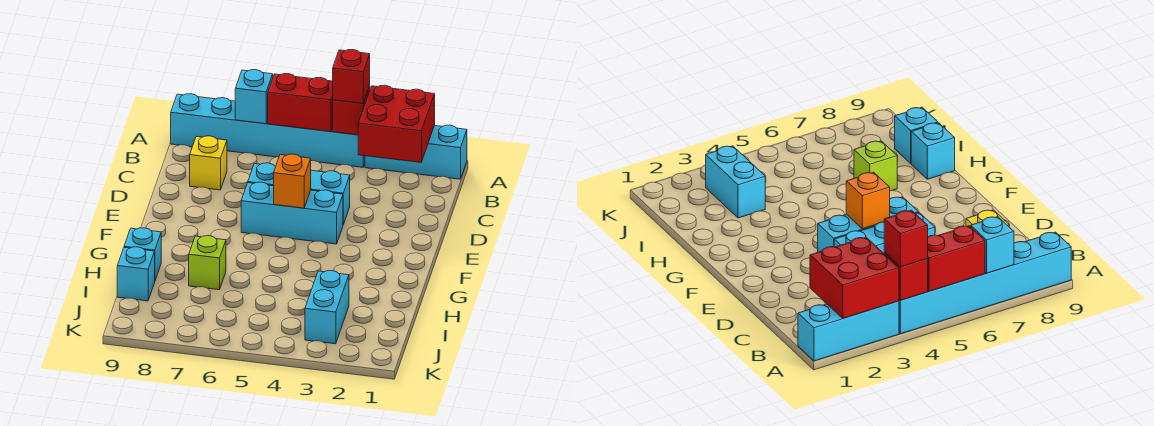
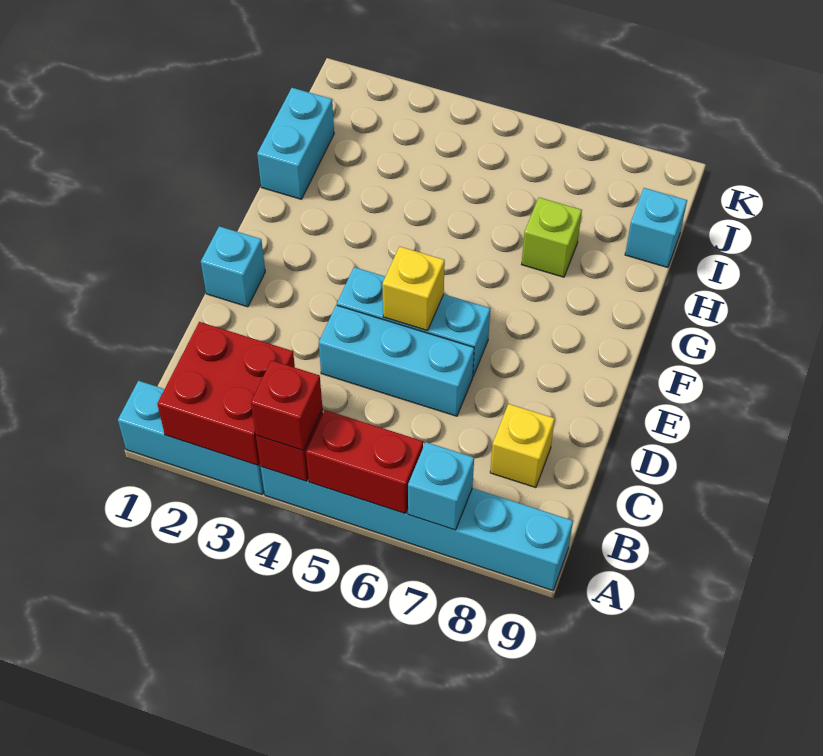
orange 1x1 brick [274,154,311,208] -> yellow 1x1 brick [382,246,445,331]
cyan 1x1 brick [124,228,161,280] -> cyan 1x1 brick moved to [201,226,265,307]
cyan 1x2 brick [305,271,349,344] -> cyan 1x2 brick moved to [257,88,334,199]

